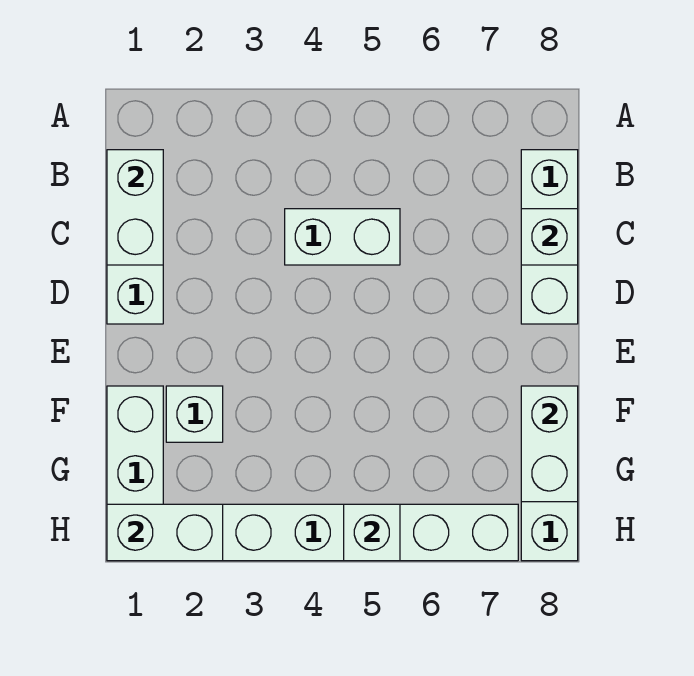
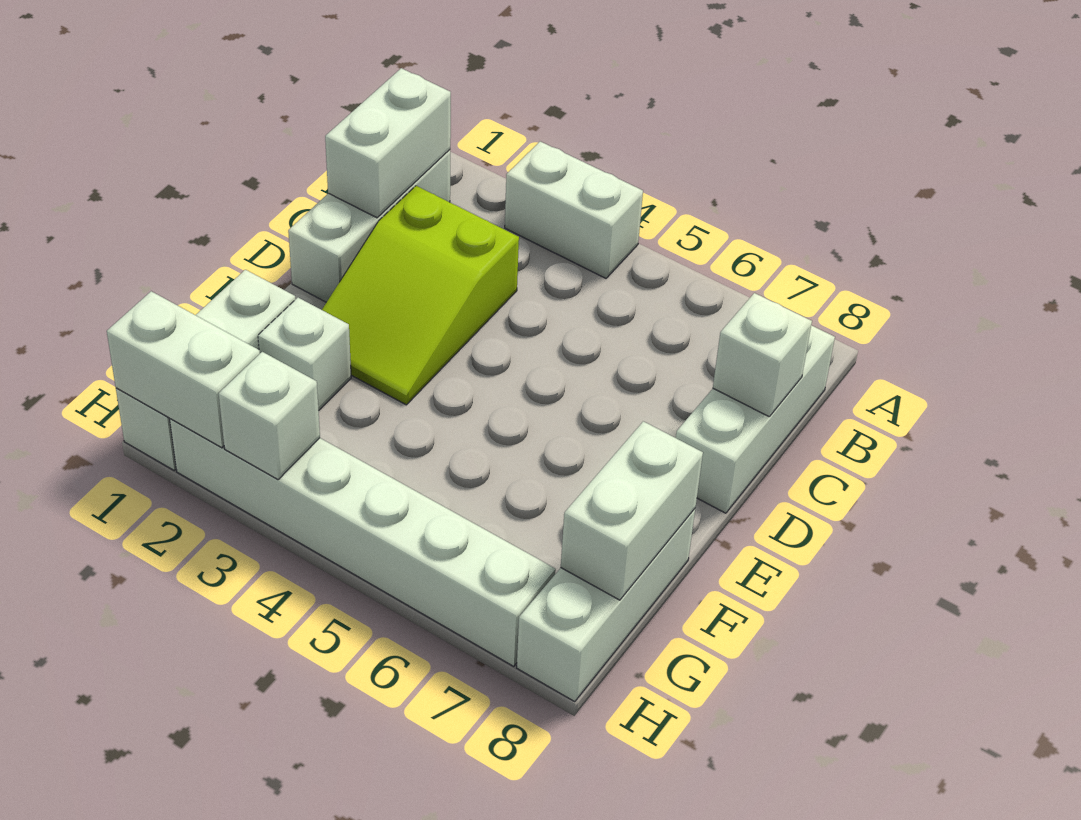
none -> lime 2x3 slope [322,186,519,405]
white 1x2 brick [285,209,400,265] -> white 1x2 brick moved to [505,141,643,278]
white 1x1 brick [344,504,400,561] -> white 1x1 brick moved to [219,352,320,480]

